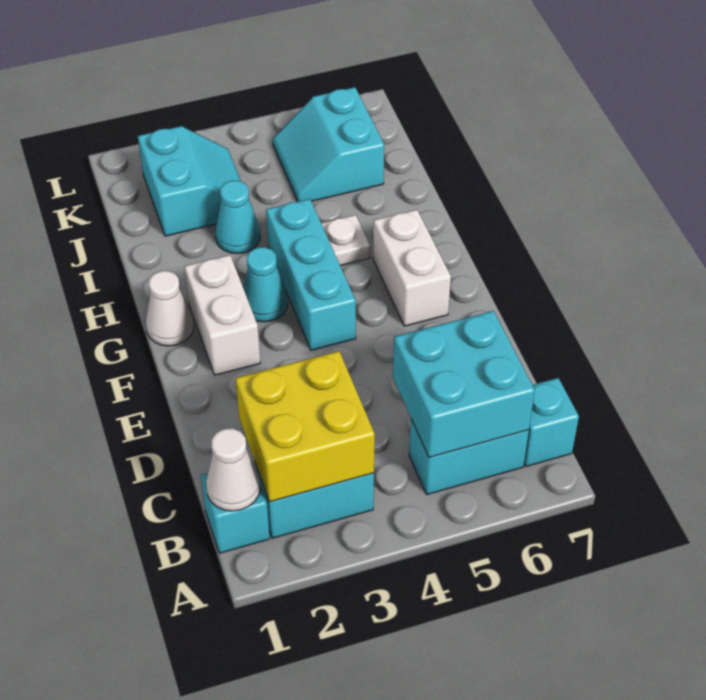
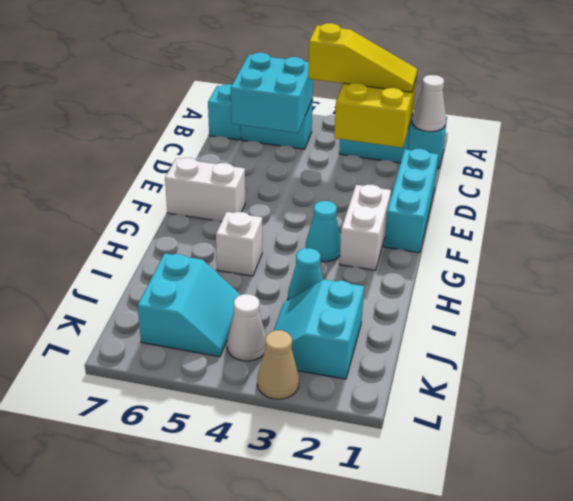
none -> yellow 1x3 slope [308,23,417,92]
cyan 1x3 brick [266,199,356,350] -> cyan 1x3 brick moved to [384,149,438,253]
white 1x2 brick [373,210,451,326] -> white 1x2 brick turned to [165,158,245,222]
white 1x1 cone [146,271,194,346] -> white 1x1 cone moved to [227,294,266,361]
white 1x1 plate [321,215,370,266] -> white 1x1 brick [216,212,262,276]
none -> tan 1x1 cone [257,330,299,399]

